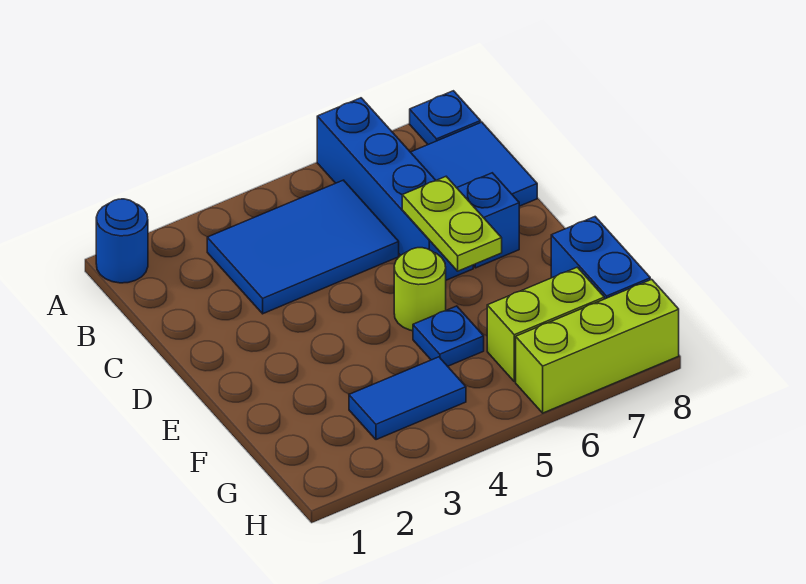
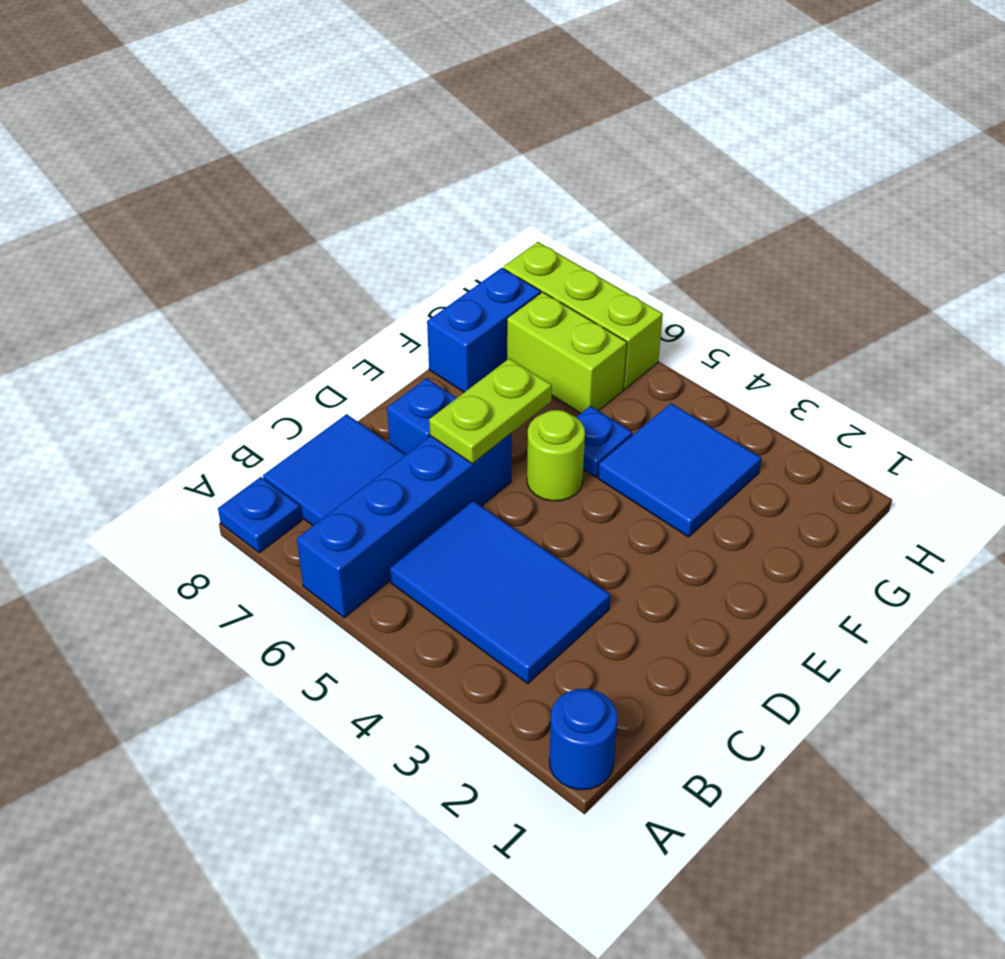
blue 1x2 tile [349,357,466,440] -> blue 2x2 tile [598,403,761,537]

